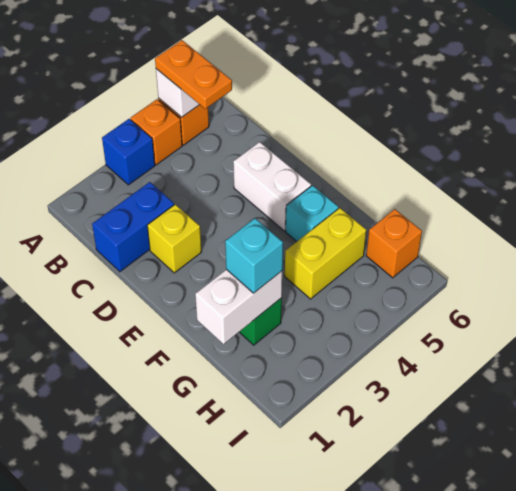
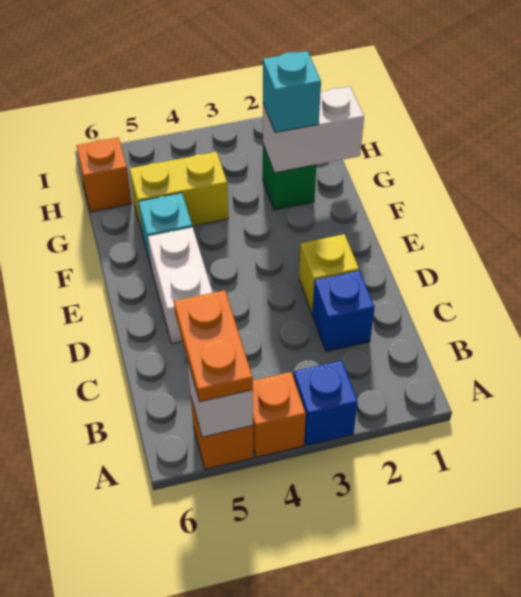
blue 1x2 brick [92,182,174,272] -> blue 1x1 brick [312,271,375,351]

